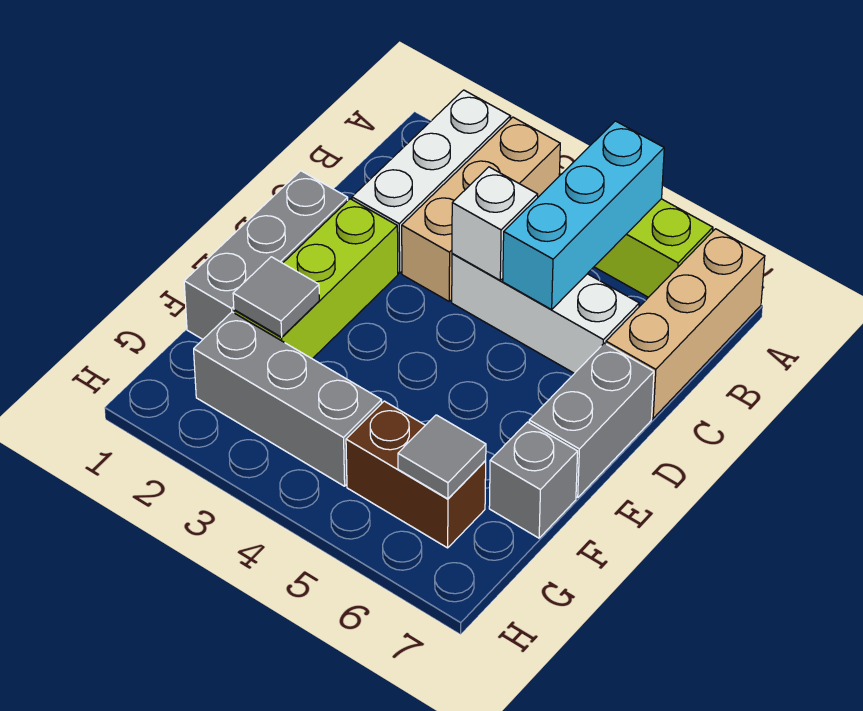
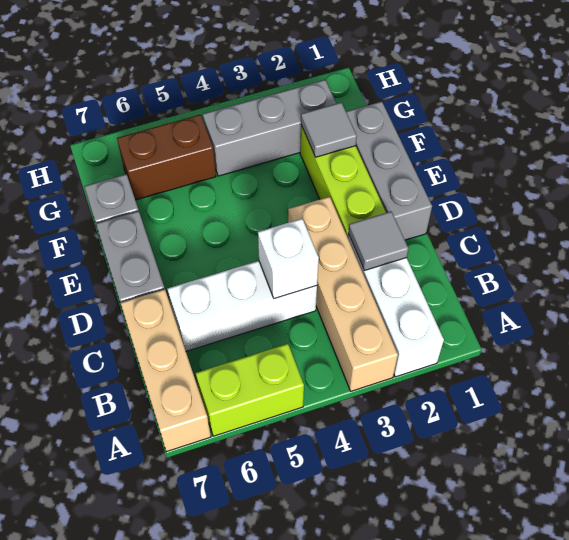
tan 1x3 brick [402,117,560,301] -> tan 1x4 brick [288,197,398,391]
cyan 1x3 brick [503,121,664,310] -> none
grey 1x1 tile [398,415,486,499] -> grey 1x1 tile moved to [348,212,408,271]

